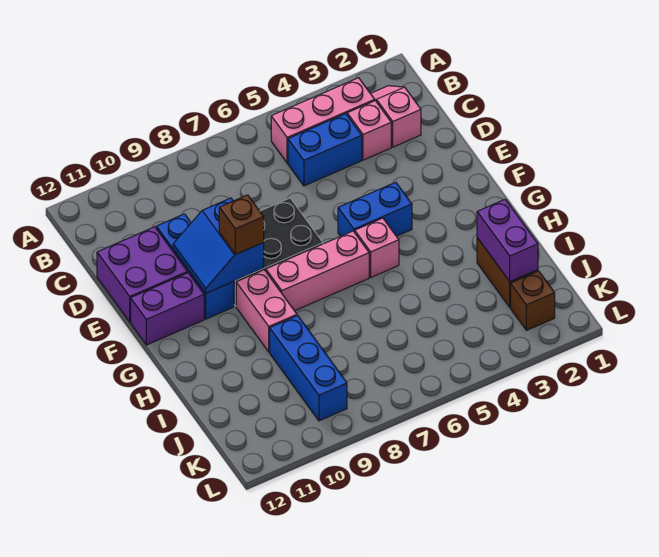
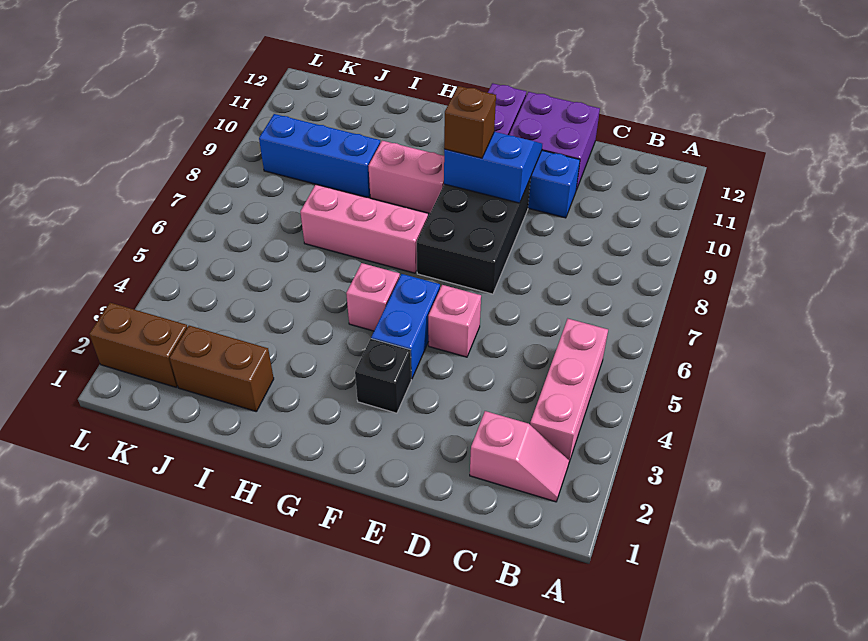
pink 1x1 brick [347,101,391,160] -> pink 1x1 brick moved to [428,285,481,357]
blue 1x2 brick [288,114,362,186] -> none
none -> black 1x1 brick [355,339,411,413]
pink 1x3 brick [266,231,369,311] -> pink 1x3 brick turned to [300,185,428,273]
purple 1x2 brick [477,199,538,282] -> none
brown 1x1 brick [511,271,555,330] -> brown 1x2 brick [89,303,187,387]

